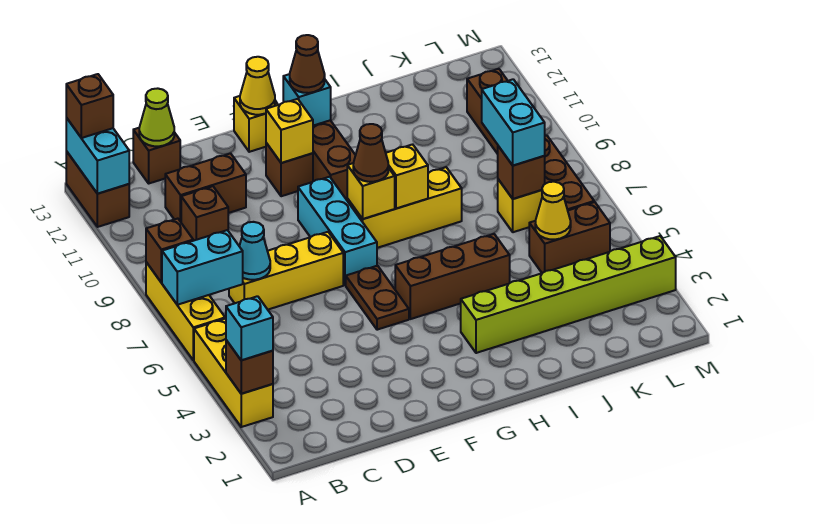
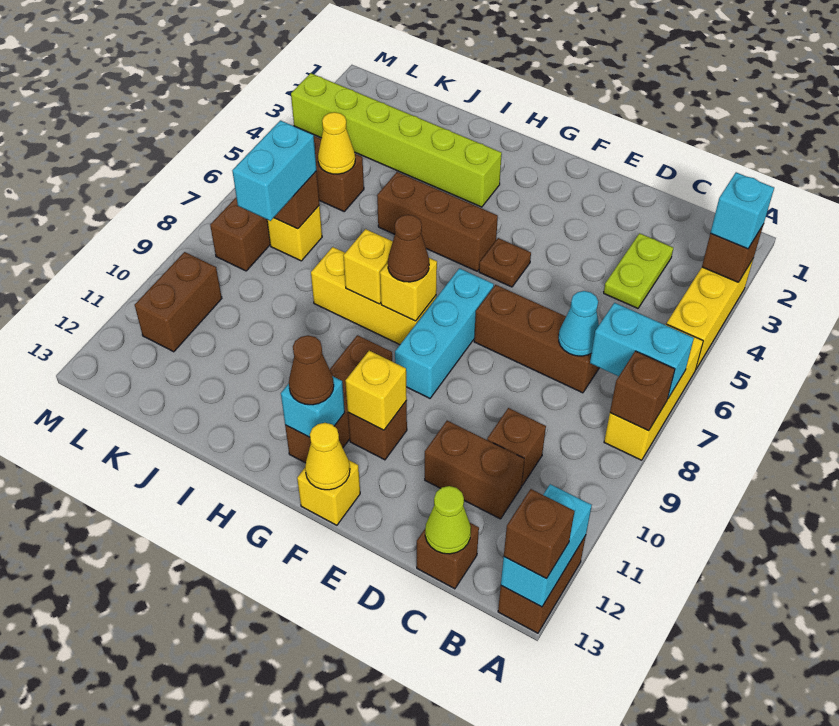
none -> lime 1x2 plate [604,233,673,308]
yellow 1x3 brick [229,232,343,310] -> brown 1x3 brick [474,285,599,393]
brown 1x2 plate [346,266,409,330] -> brown 1x1 plate [479,238,531,287]

